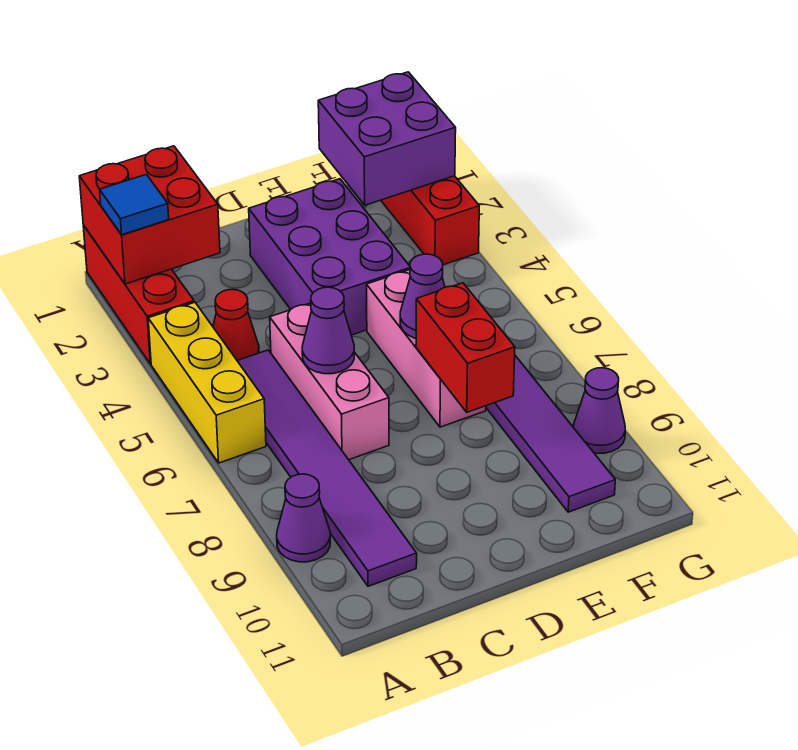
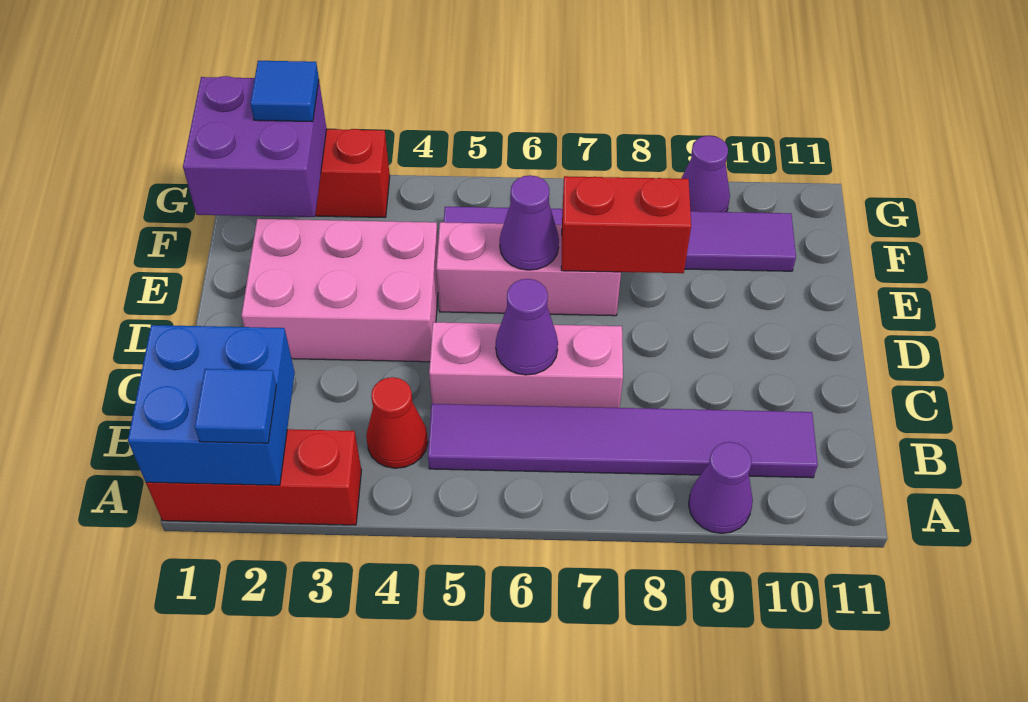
red 2x2 brick [79,146,220,284] -> blue 2x2 brick [128,325,295,485]
yellow 1x3 brick [148,302,266,463] -> none
purple 2x3 brick [249,179,410,335] -> pink 2x3 brick [242,219,438,362]
none -> blue 1x1 tile [250,61,319,122]

